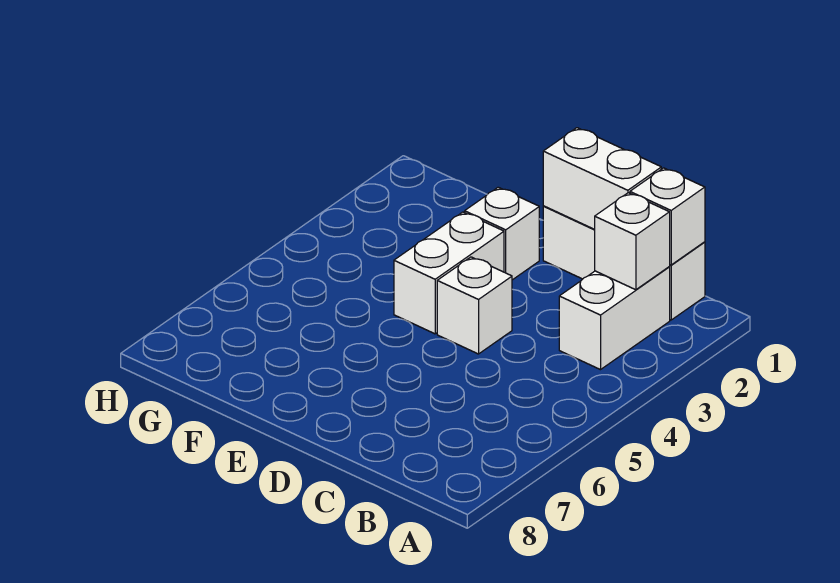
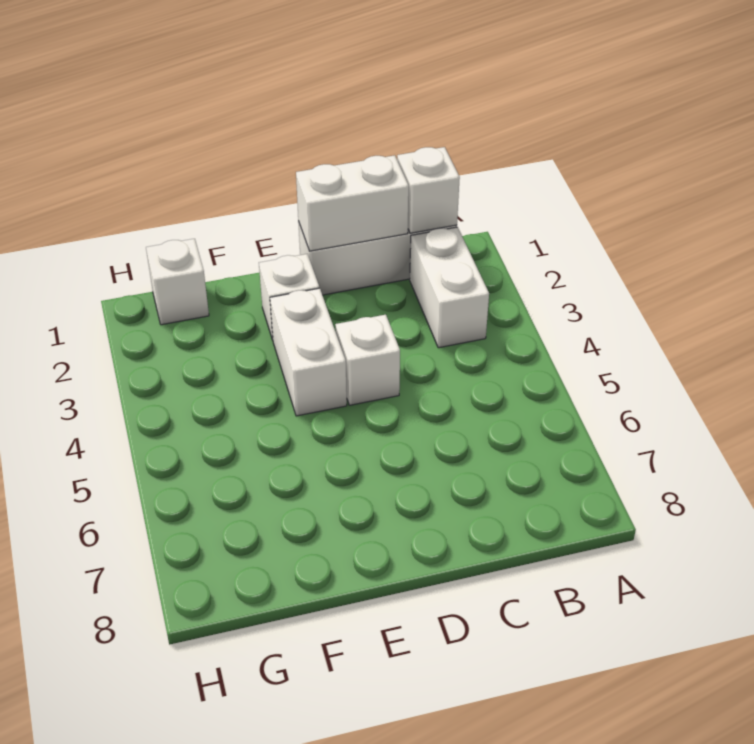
white 1x1 brick [595,193,670,290] -> white 1x1 brick moved to [146,239,209,325]

